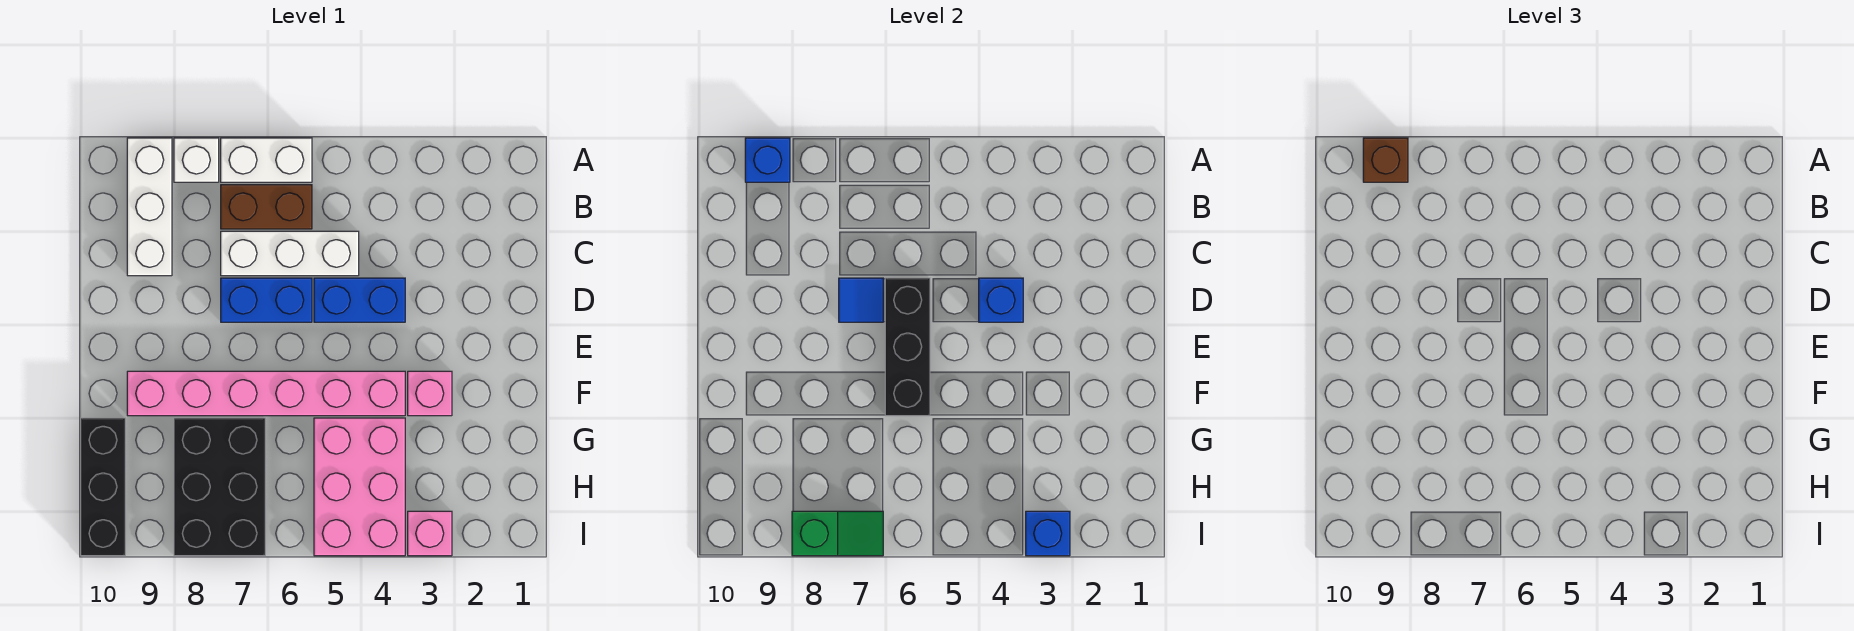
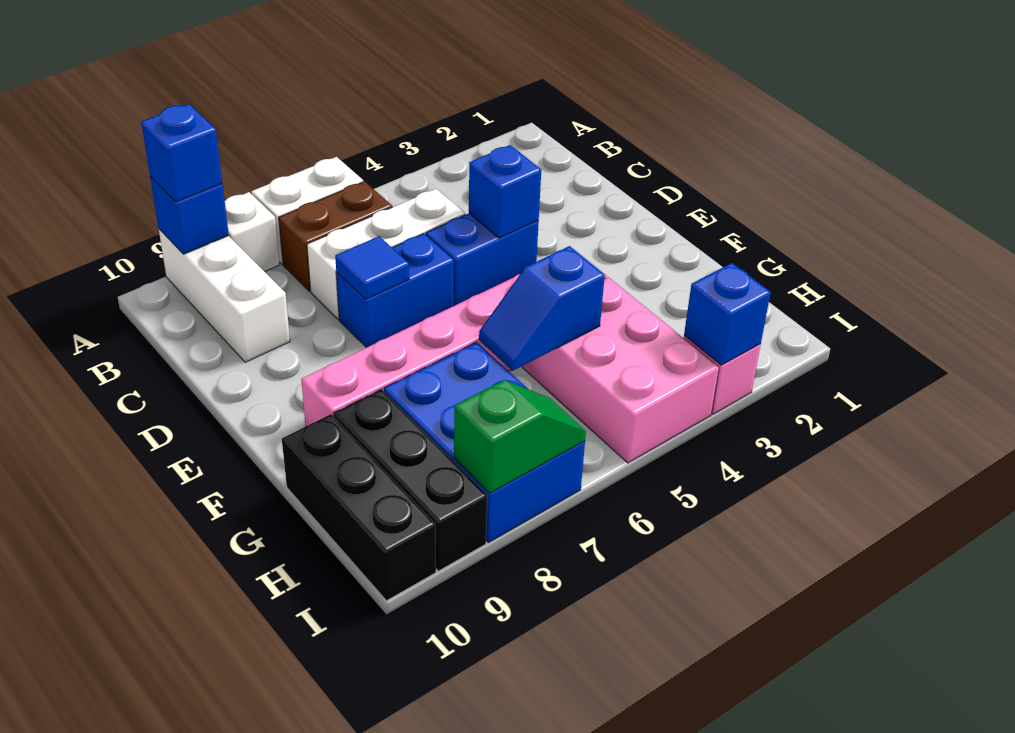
brown 1x1 brick [1363,138,1408,182] -> blue 1x1 brick [141,104,222,202]
black 1x3 brick [885,278,930,416] -> black 1x3 brick moved to [334,389,487,571]
pink 1x1 brick [408,371,452,416] -> none
none -> blue 1x2 slope [479,246,605,371]
black 2x3 brick [174,418,265,556] -> blue 2x3 brick [384,342,585,542]

